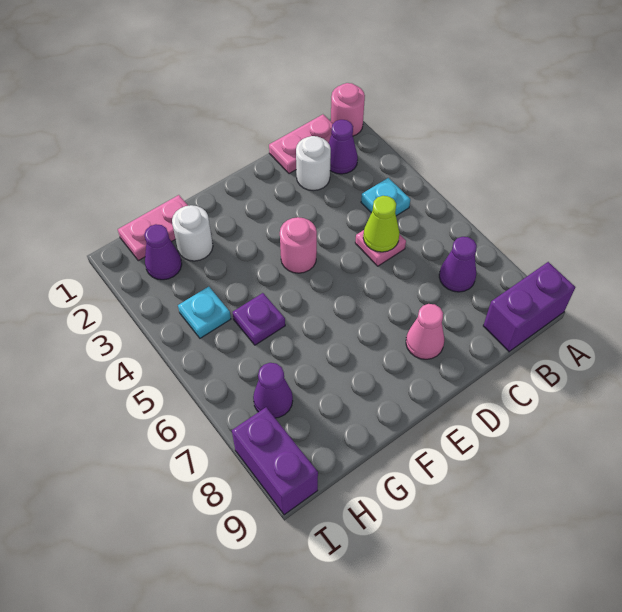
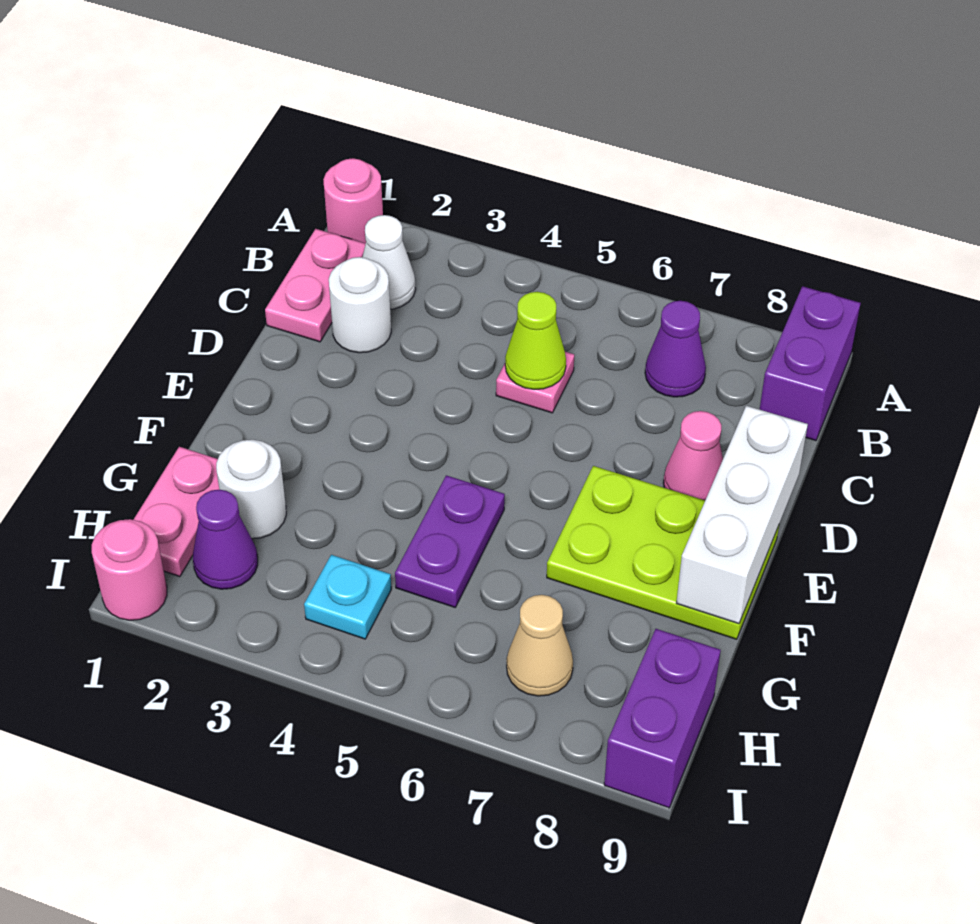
purple 1x1 cone [329,120,358,174] -> white 1x1 cone [362,215,416,309]
cyan 1x1 plate [361,178,410,216] -> none
none -> white 1x3 brick [676,406,808,624]
pink 1x1 round brick [280,217,317,273] -> pink 1x1 round brick moved to [92,519,167,620]
none -> lime 2x3 plate [547,466,779,639]
purple 1x1 plate [233,293,285,345] -> purple 1x2 plate [395,475,505,607]
purple 1x1 cone [253,363,293,418] -> tan 1x1 cone [507,595,573,696]
purple 1x2 brick [232,407,318,515] -> purple 1x2 brick turned to [604,629,721,808]

